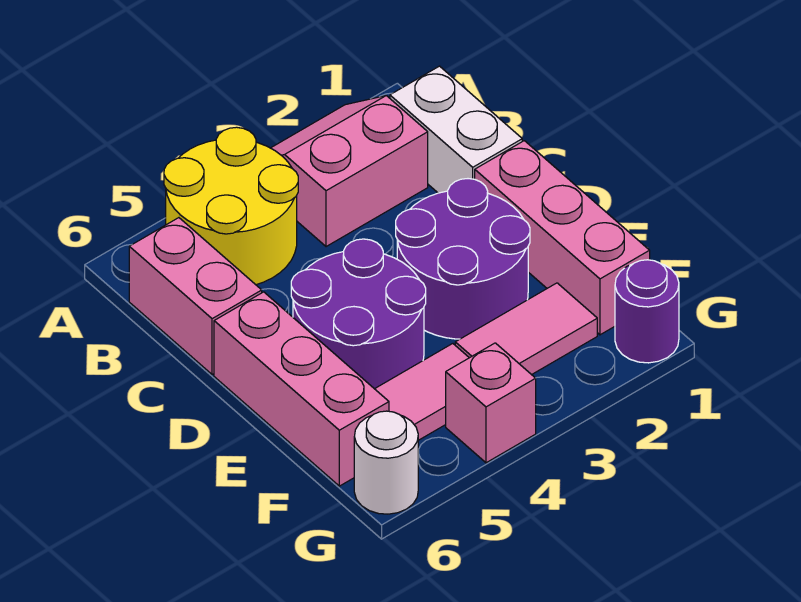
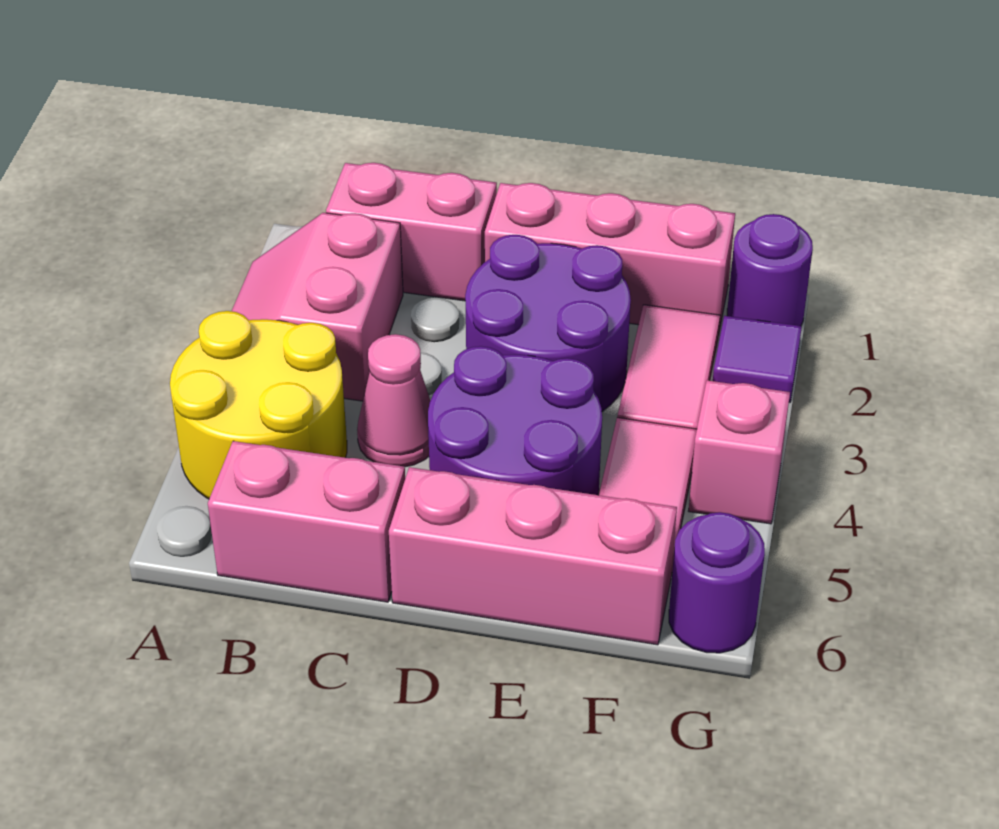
white 1x2 brick [390,66,522,193] -> pink 1x2 brick [326,163,497,301]
none -> pink 1x1 cone [357,334,431,467]
none -> purple 1x1 tile [713,316,802,403]
white 1x1 round brick [354,411,418,514] -> purple 1x1 round brick [669,512,765,653]

